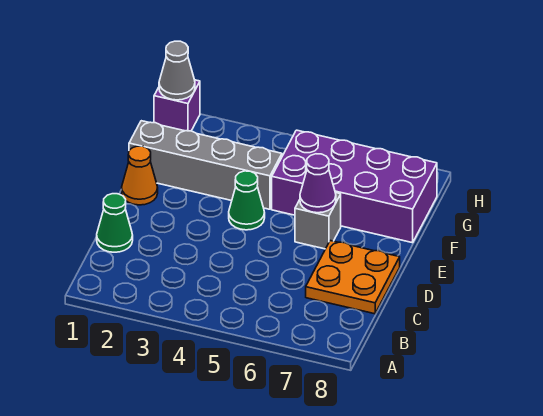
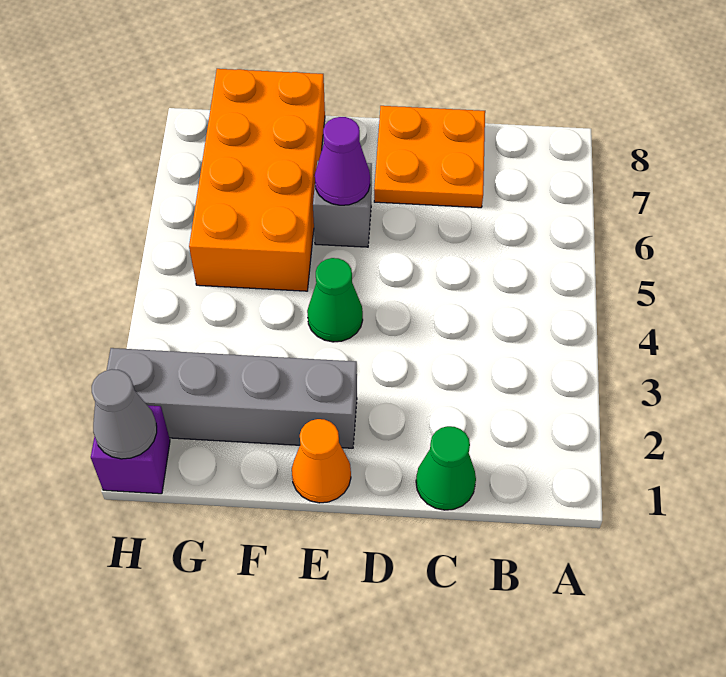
grey 1x4 brick [129,121,282,209] -> grey 1x4 brick turned to [107,348,357,448]
purple 2x4 brick [272,130,437,243] -> orange 2x4 brick [189,69,325,291]

